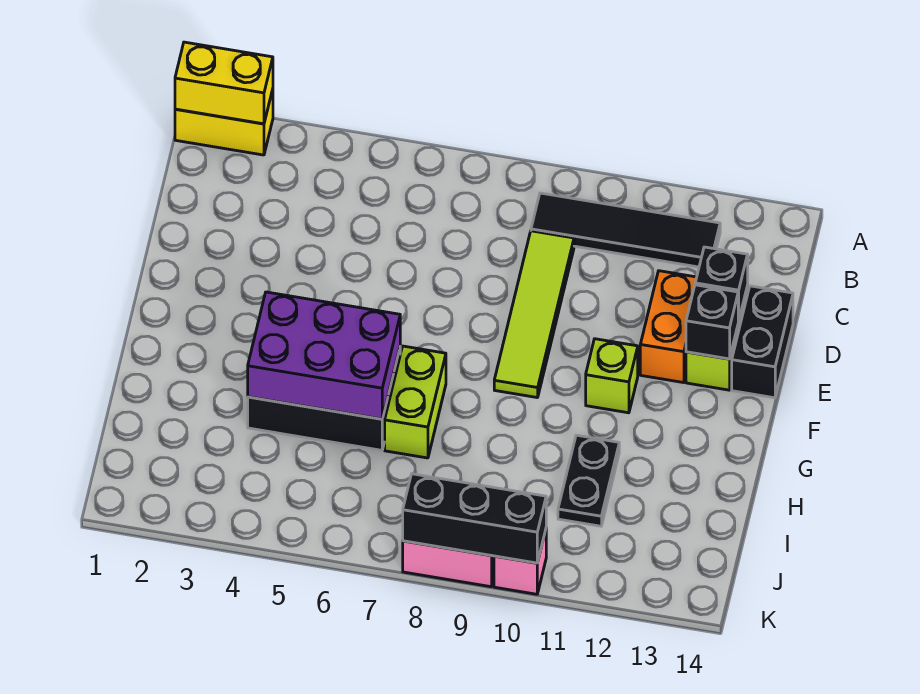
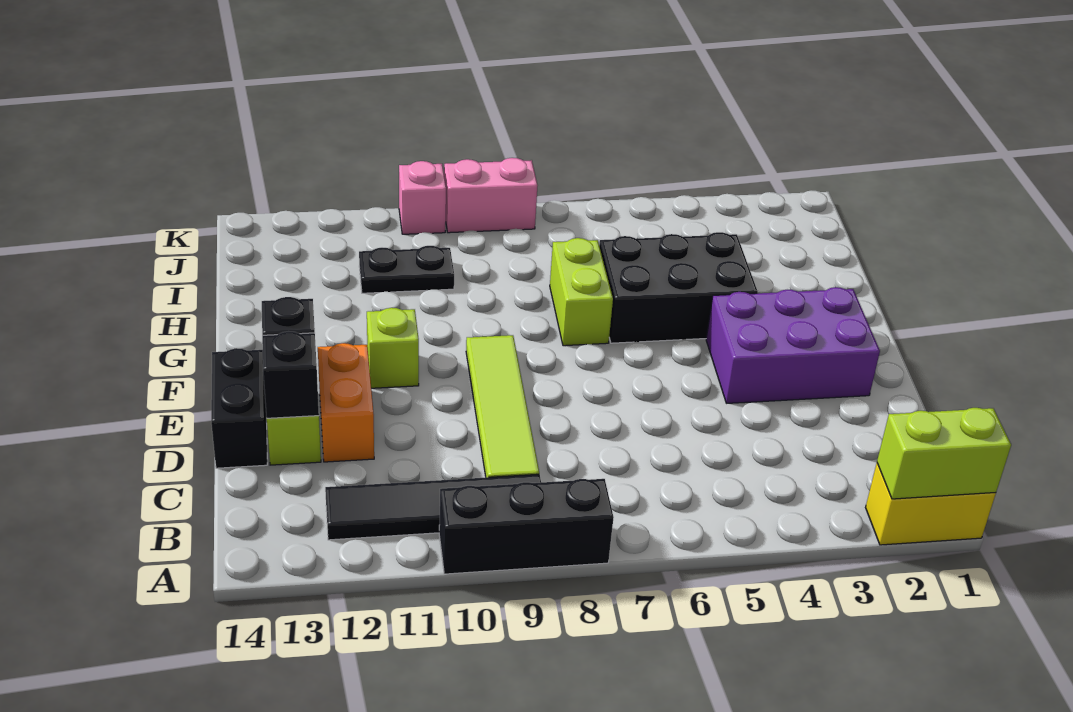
yellow 1x2 brick [175,42,273,124] -> lime 1x2 brick [877,408,1011,499]
purple 2x3 brick [248,292,400,419] -> purple 2x3 brick moved to [706,287,880,403]
black 1x2 plate [558,435,619,526] -> black 1x2 plate turned to [359,246,454,293]
black 1x3 brick [403,474,546,563] -> black 1x3 brick moved to [439,479,614,574]

